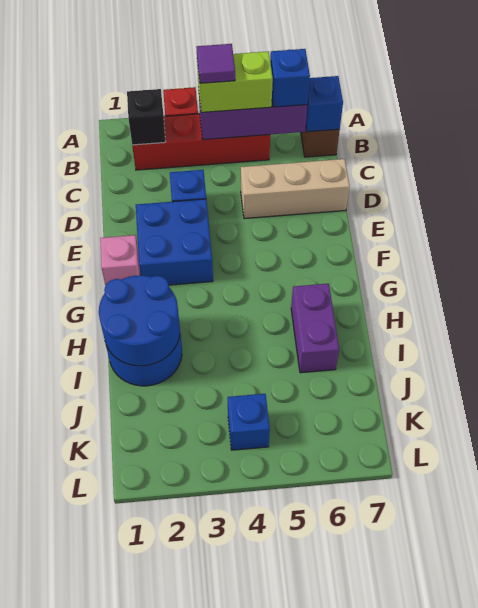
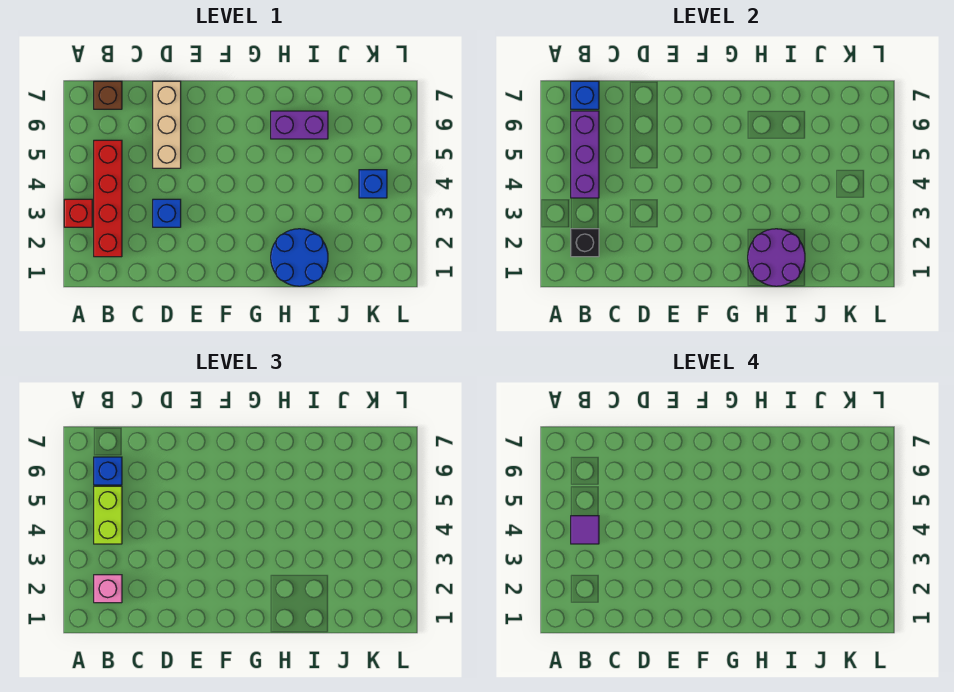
blue 2x2 brick [136,199,213,285] -> none
pink 1x1 brick [100,235,140,285] -> pink 1x1 brick moved to [94,575,122,603]
blue 2x2 round brick [99,275,180,366] -> purple 2x2 round brick [748,229,805,286]

